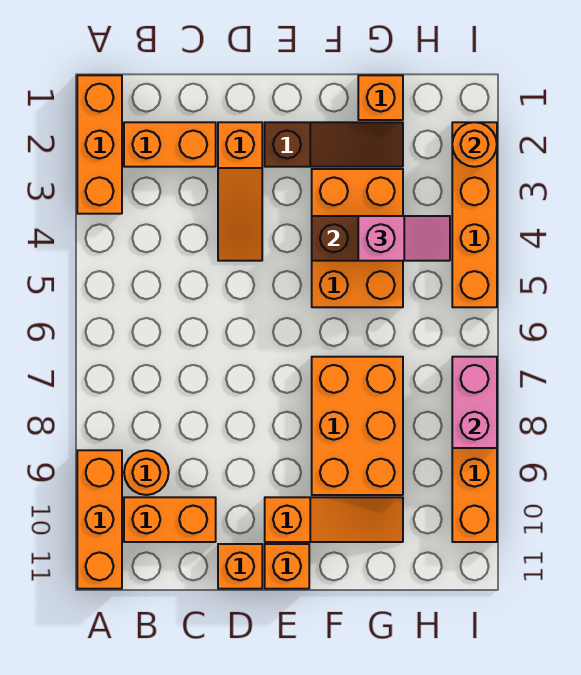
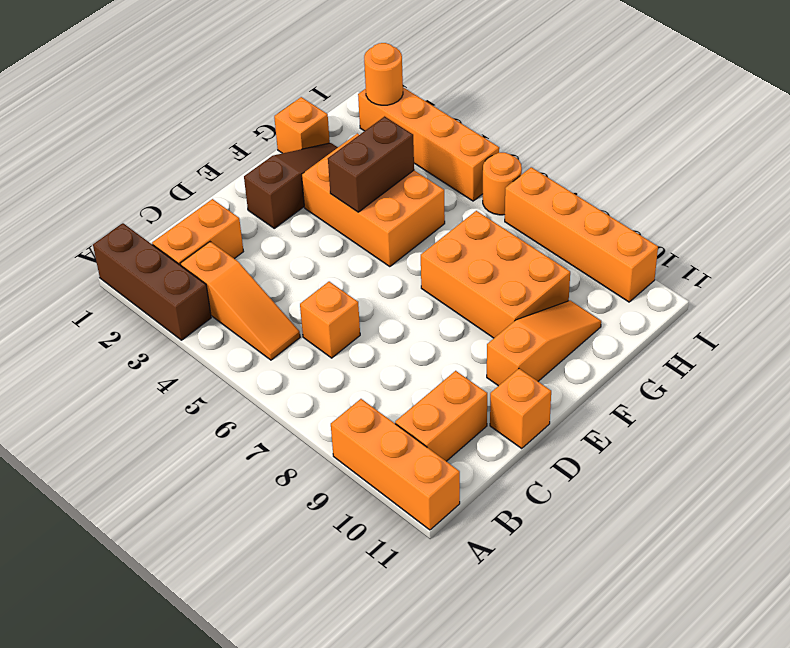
orange 1x3 brick [77,75,122,214] -> brown 1x3 brick [93,223,211,340]
orange 1x1 round brick [124,450,169,495] -> orange 1x1 round brick moved to [483,153,522,215]
orange 1x3 slope [218,122,262,261] -> orange 1x3 slope moved to [180,242,300,360]
orange 1x1 brick [265,544,309,589] -> orange 1x1 brick moved to [300,282,360,358]
pink 1x2 slope [358,216,450,261] -> none
pink 1x2 brick [452,357,497,448] -> none

